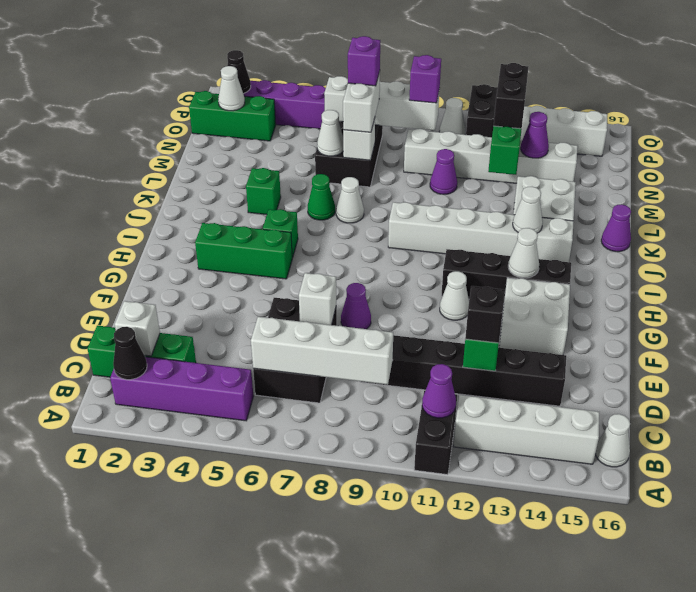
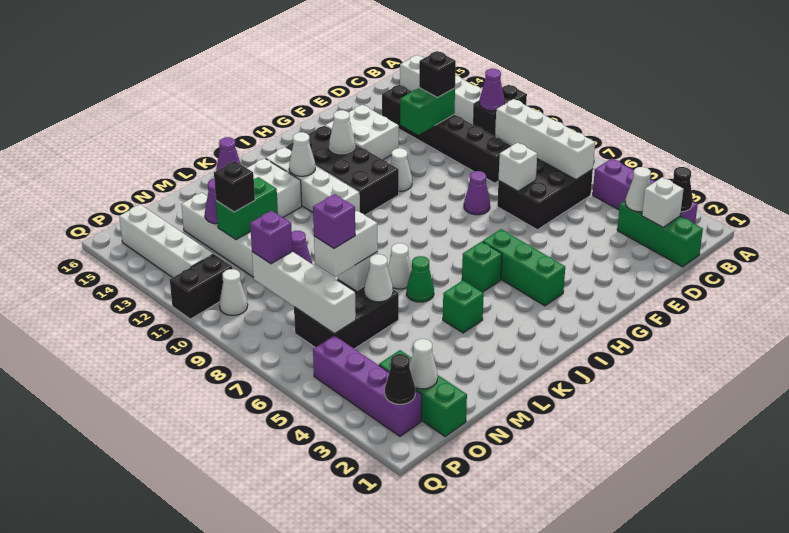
white 1x1 cone [595,414,630,467] -> white 1x1 cone moved to [625,167,651,212]
black 1x4 brick [441,249,571,299] -> black 2x4 brick [286,126,399,215]
white 1x6 brick [388,202,574,262] -> white 1x4 brick [266,147,359,212]
black 1x2 brick [493,63,528,129] -> black 1x1 brick [214,161,255,212]

